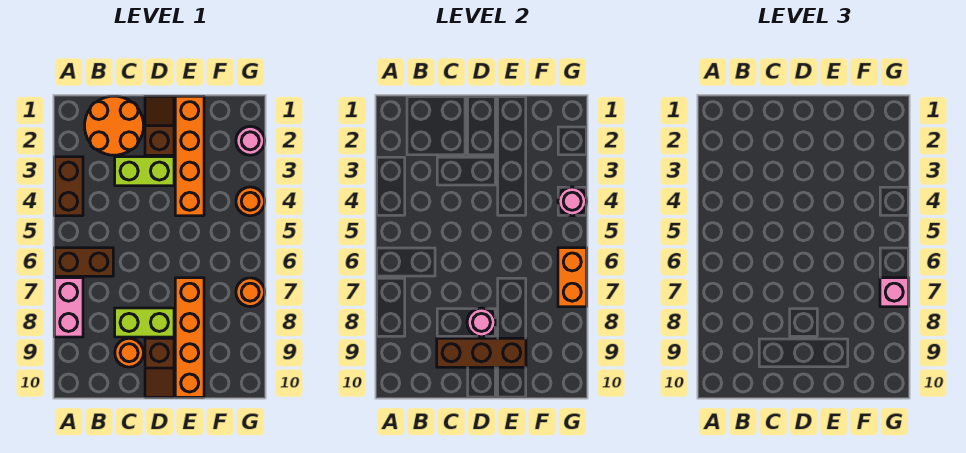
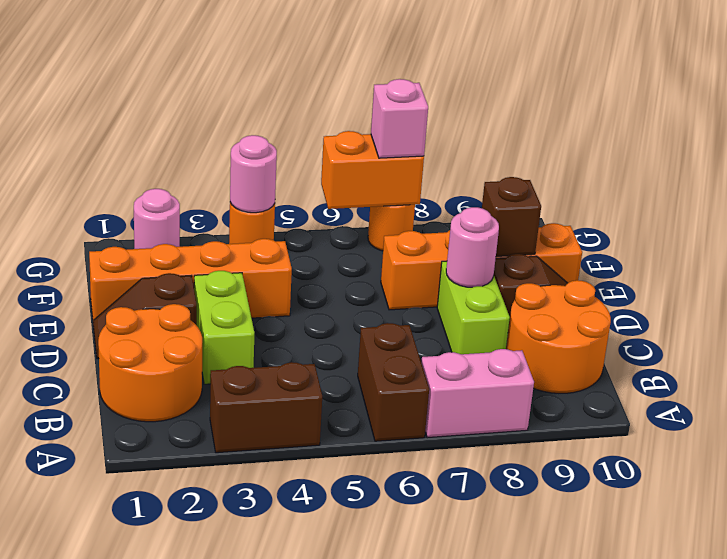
orange 1x1 round brick [115,338,144,367] -> orange 2x2 round brick [506,280,611,393]
brown 1x3 brick [437,338,526,367] -> brown 1x1 brick [482,177,541,256]

